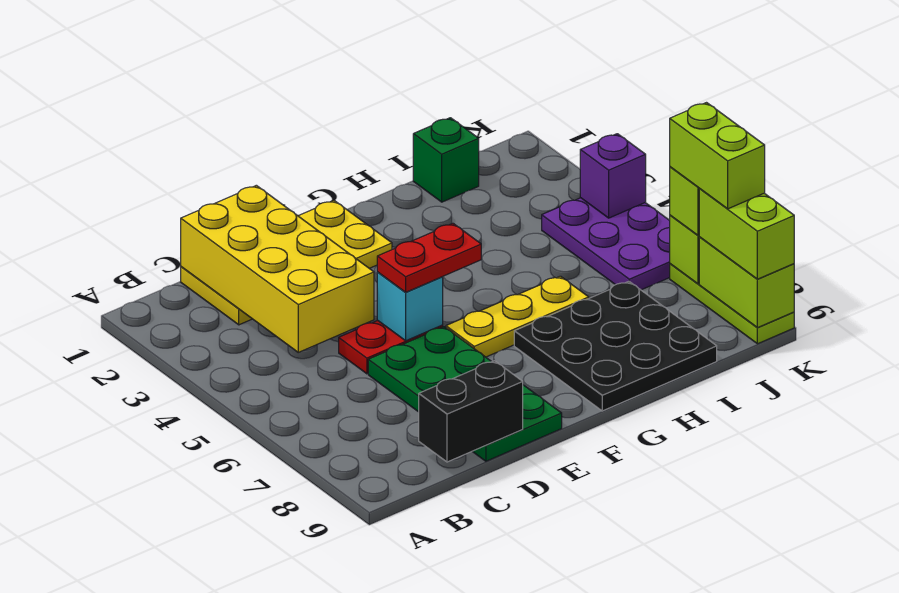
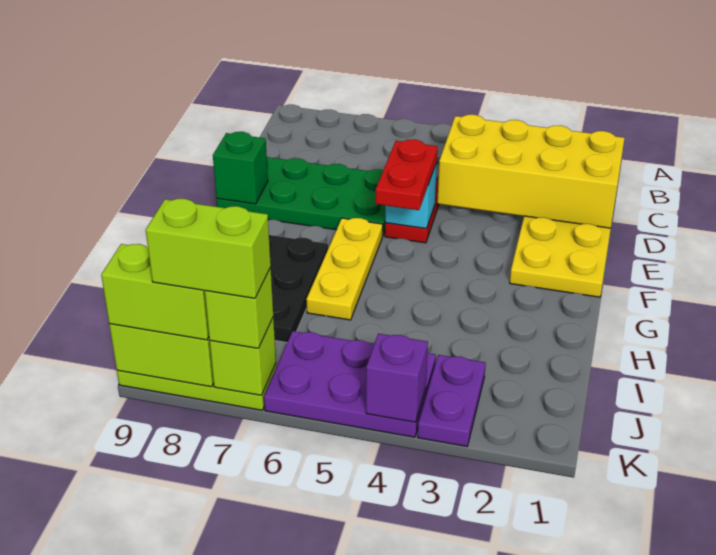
black 1x2 brick [419,361,523,462] -> none
green 1x1 brick [413,118,479,202] -> green 1x1 brick moved to [213,132,268,204]
none -> purple 1x2 plate [418,355,486,446]

